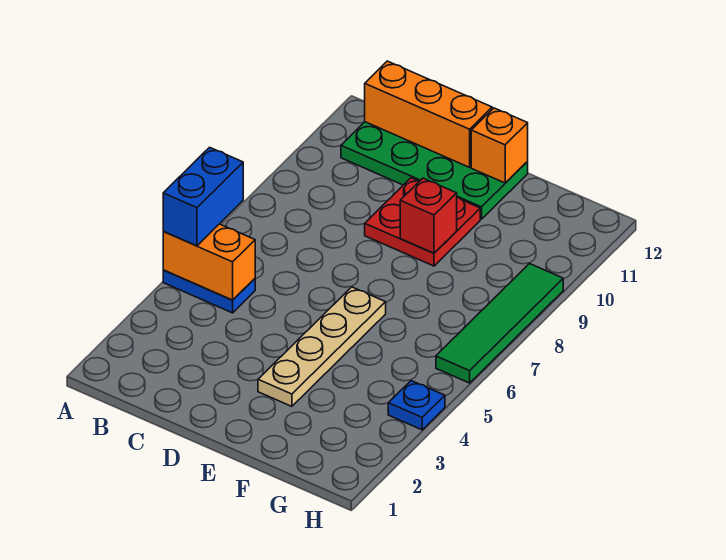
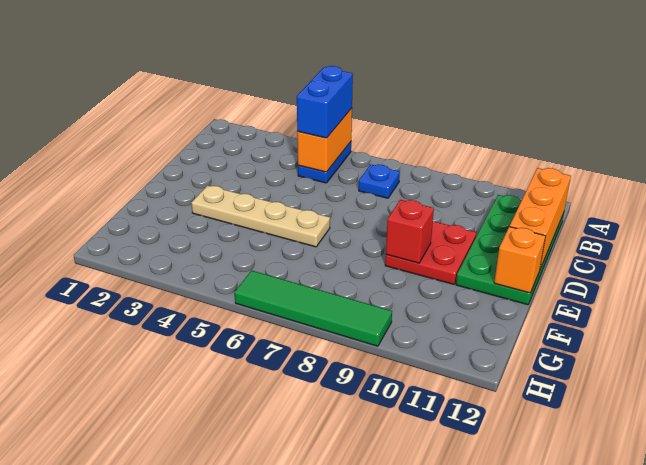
blue 1x2 brick [163,147,243,246] -> blue 1x2 brick turned to [297,66,353,138]
blue 1x1 plate [388,381,445,430] -> blue 1x1 plate moved to [359,164,400,198]

